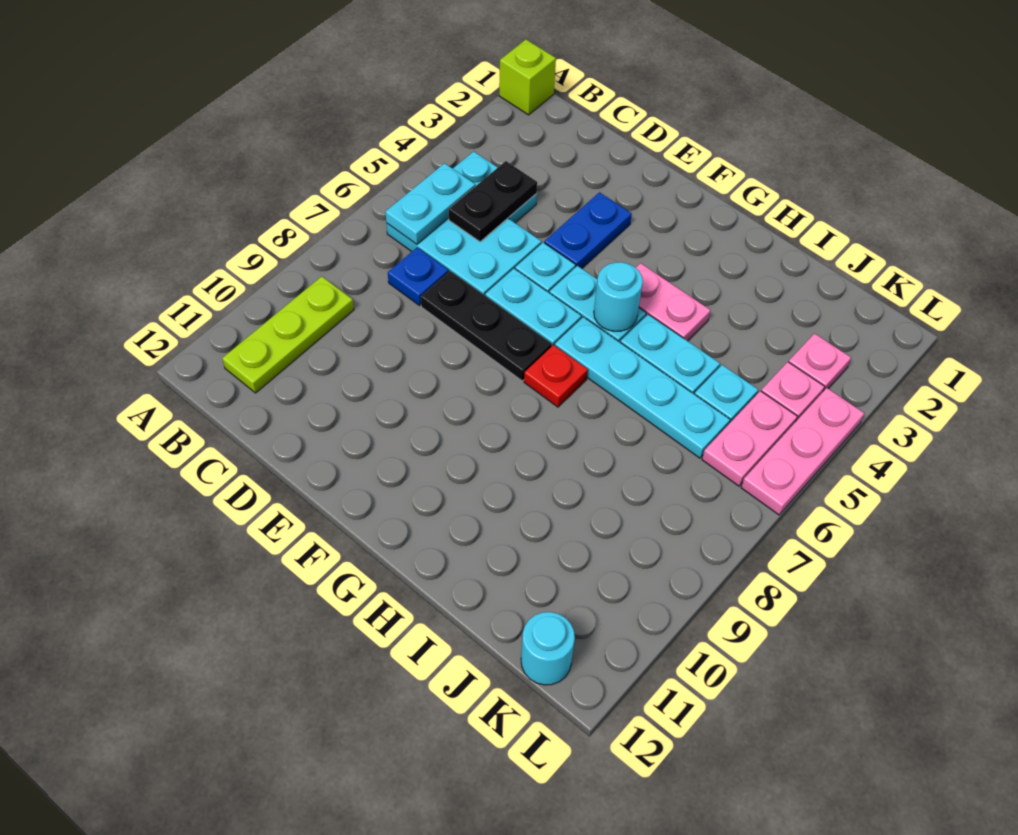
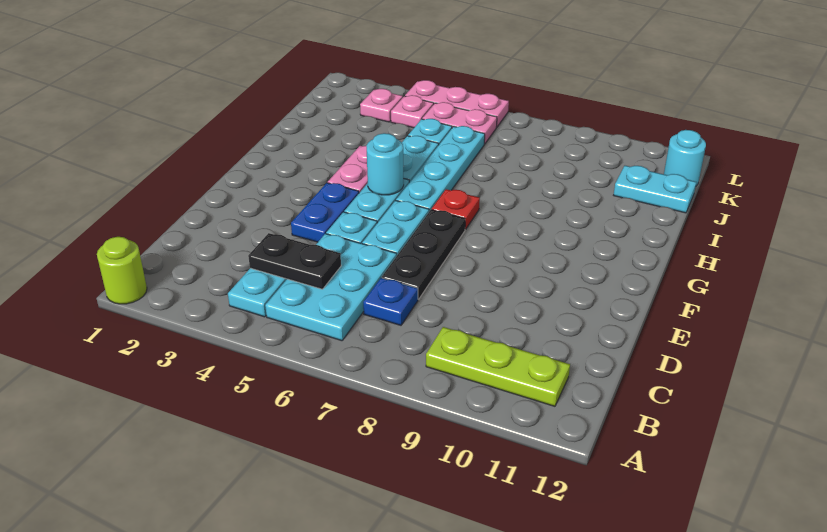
lime 1x1 brick [499,40,556,115] -> lime 1x1 round brick [97,237,147,304]
cyan 1x2 plate [385,163,475,244] -> cyan 1x2 plate moved to [614,166,696,213]
blue 1x2 plate [544,192,632,268] -> blue 1x2 plate turned to [291,183,359,242]

